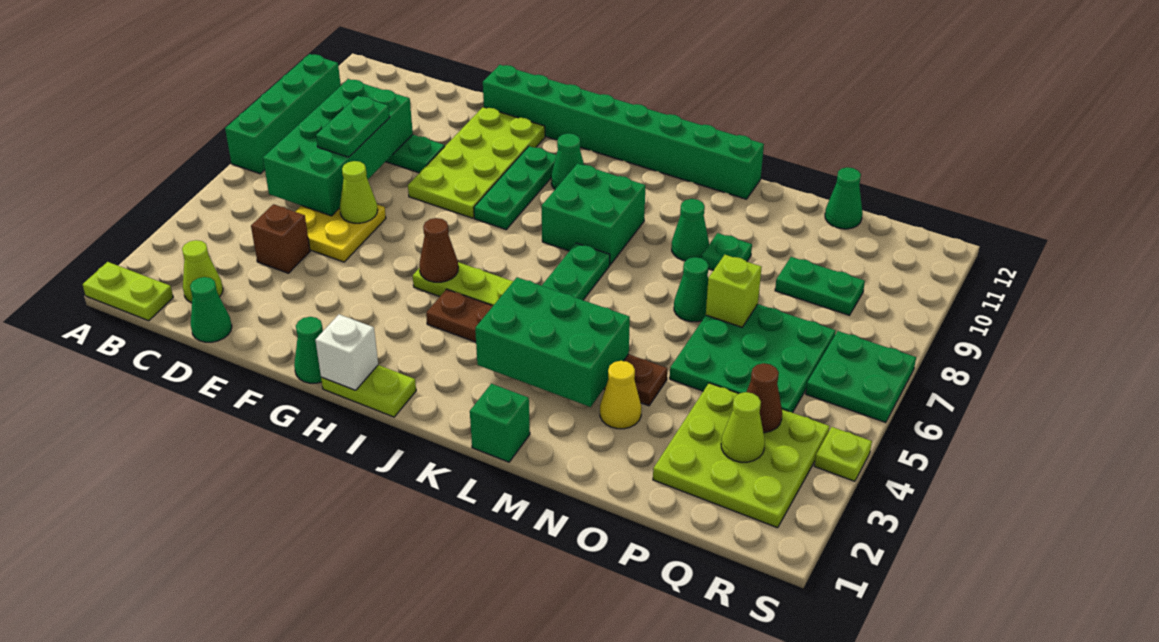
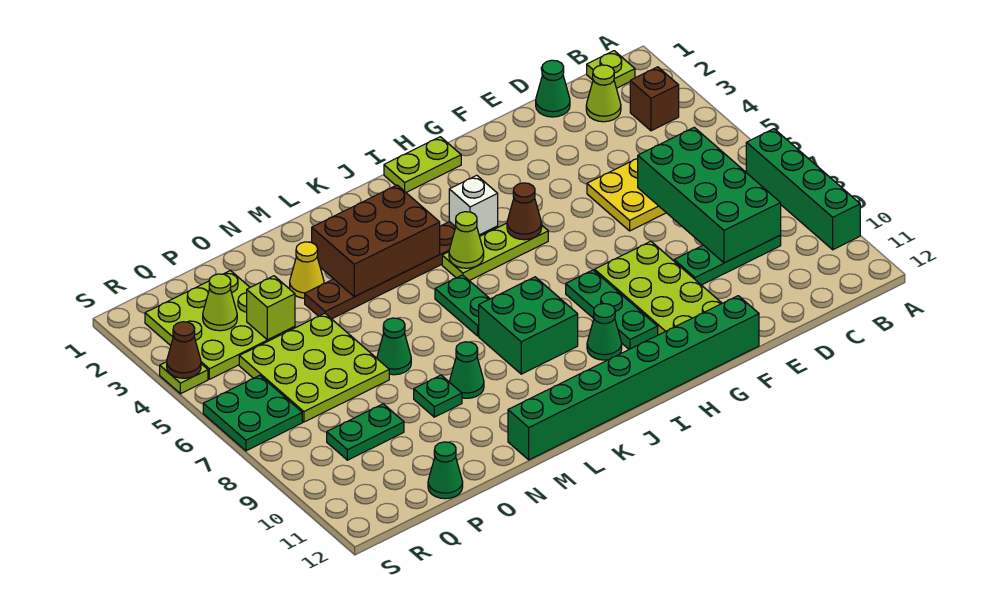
lime 1x2 plate [83,262,173,321] -> lime 1x1 plate [587,51,635,88]
brown 1x1 brick [251,204,310,273] -> brown 1x1 brick moved to [630,67,679,131]
green 1x2 plate [316,96,390,157] -> none
lime 1x1 cone [340,161,378,223] -> lime 1x1 cone moved to [449,212,484,268]
green 1x1 cone [294,317,323,383] -> none
white 1x1 brick [315,314,378,390] -> white 1x1 brick moved to [449,175,498,235]
green 2x3 brick [475,277,630,407] -> brown 2x3 brick [312,185,440,297]
green 1x1 brick [470,384,530,462] -> none
green 3x3 plate [670,304,836,413] -> lime 3x3 plate [239,313,389,422]
lime 1x1 brick [706,255,762,327] -> lime 1x1 brick moved to [247,276,295,340]
brown 1x1 cone [747,363,782,433] -> brown 1x1 cone moved to [167,322,201,378]

